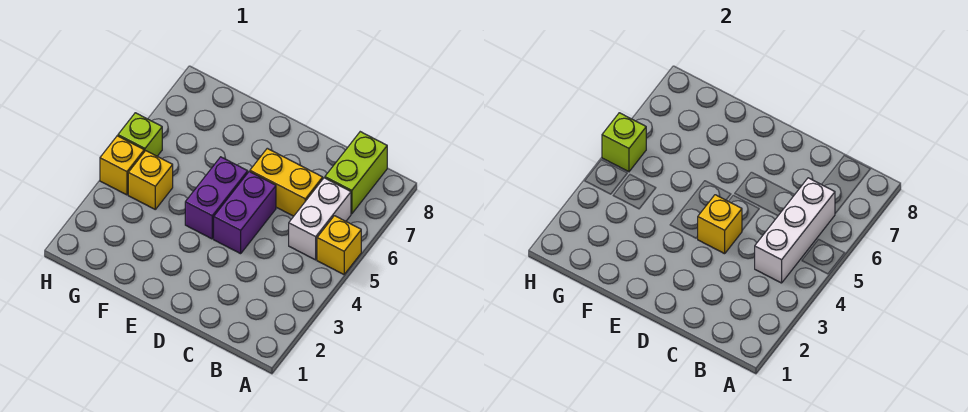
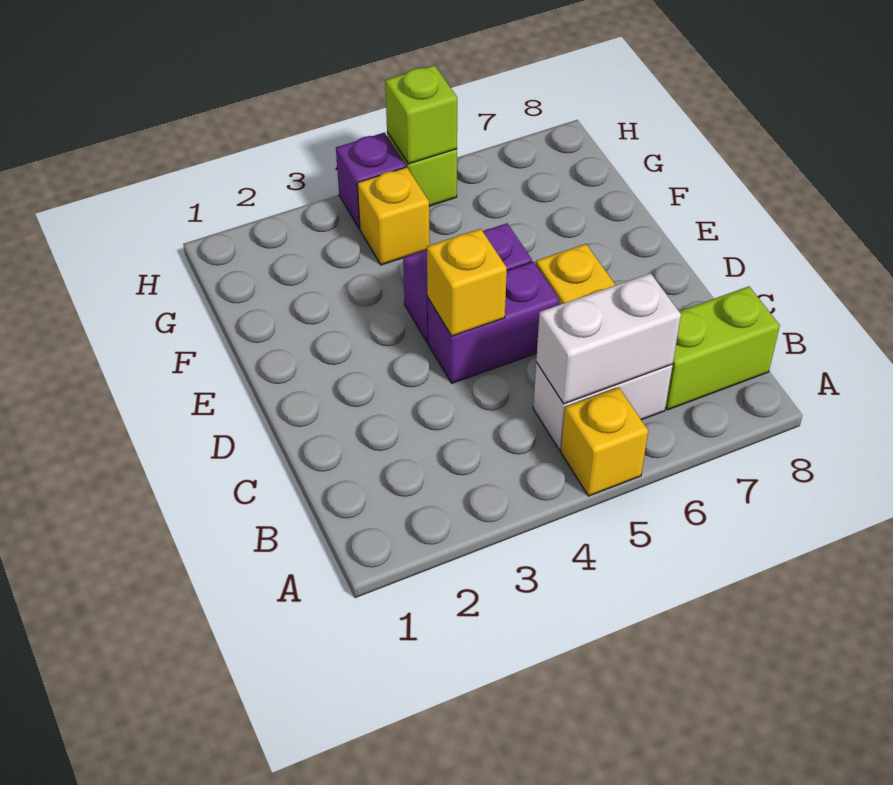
white 1x3 brick [755,178,835,283] -> white 1x2 brick [536,273,681,404]
yellow 1x1 brick [100,136,144,195] -> purple 1x1 brick [336,133,406,229]

